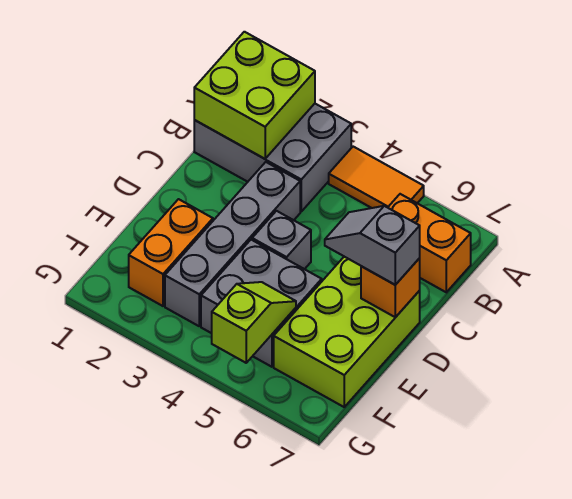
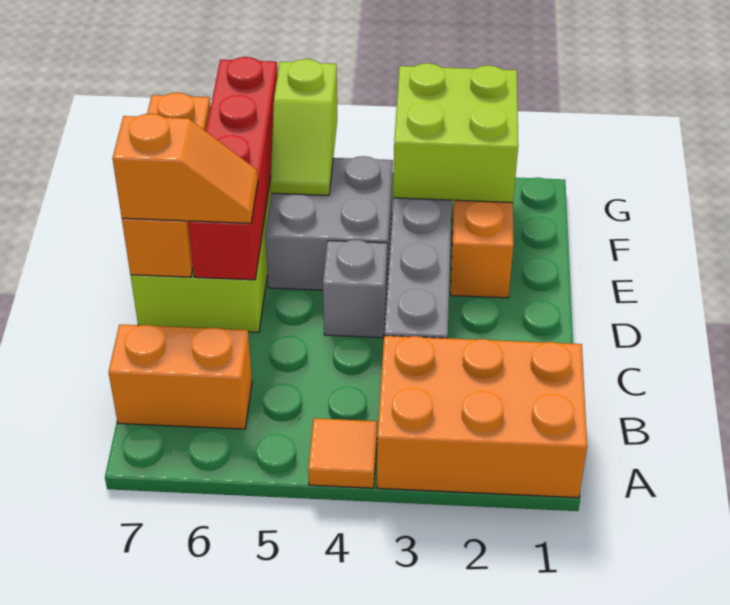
grey 2x3 brick [194,104,351,211] -> orange 2x3 brick [377,336,587,498]
lime 2x2 brick [194,32,315,159] -> lime 2x2 brick moved to [393,63,518,203]
orange 1x2 tile [329,147,424,208] -> orange 1x1 tile [308,418,377,488]
none -> red 1x4 brick [188,57,278,280]
grey 1x2 slope [325,206,420,285] -> orange 1x2 slope [112,114,258,223]
orange 1x1 brick [361,258,420,317] -> orange 1x3 brick [122,93,211,277]

